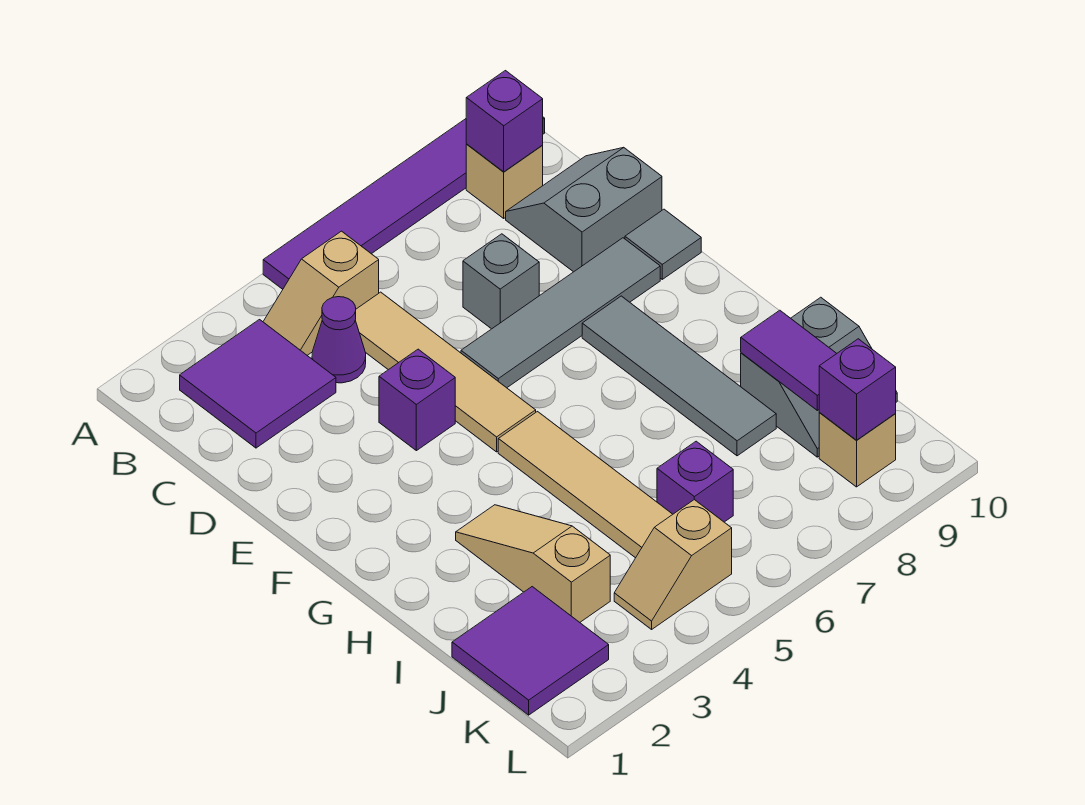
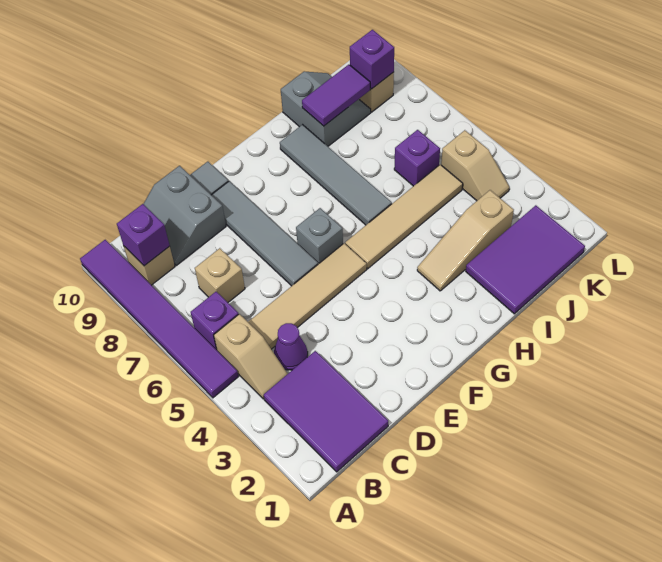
purple 2x2 tile [180,320,336,448] -> purple 2x3 tile [264,351,388,472]
none -> tan 1x1 brick [195,248,245,302]
grey 1x1 brick [463,234,539,329] -> grey 1x1 brick moved to [296,208,343,264]
purple 1x1 brick [379,349,455,451] -> purple 1x1 brick moved to [191,292,239,350]
grey 1x4 tile [582,296,776,456] -> grey 1x4 tile turned to [280,125,392,225]
purple 2x2 tile [452,587,609,715] -> purple 2x3 tile [466,205,585,314]

